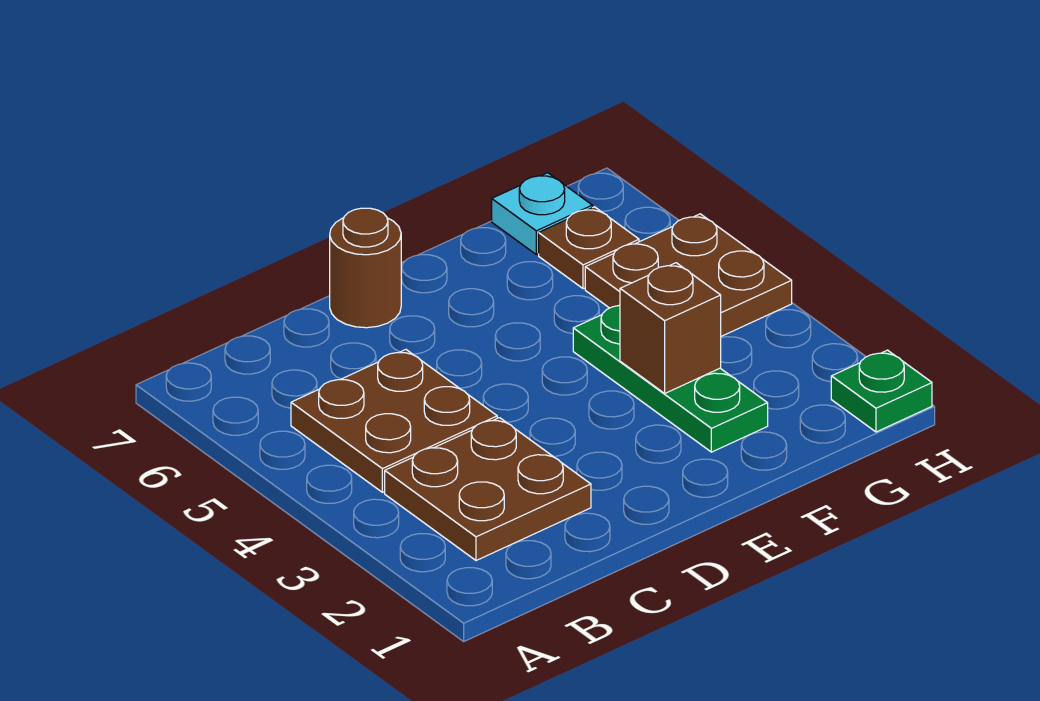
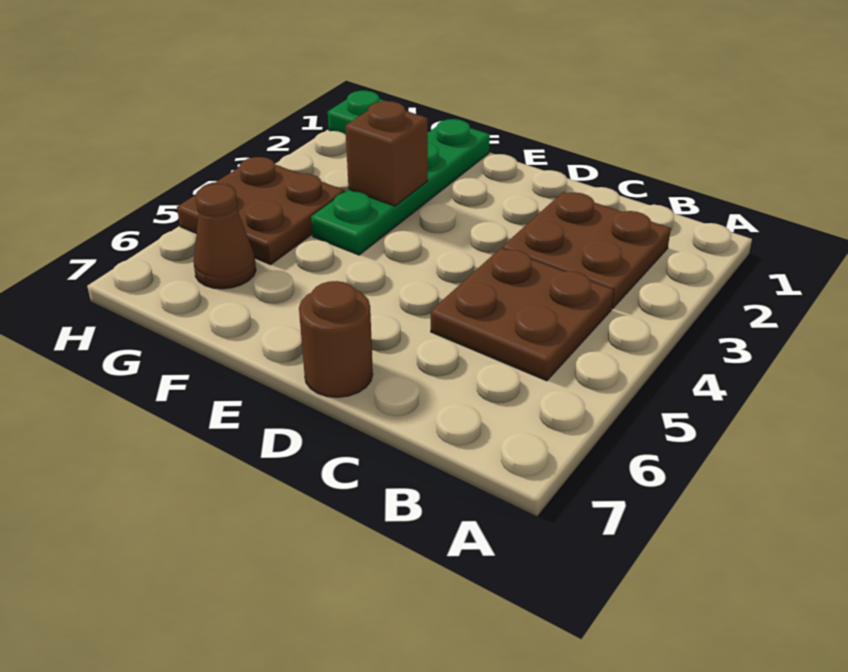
green 1x3 plate [573,305,768,452] -> green 1x4 plate [311,119,490,255]
brown 1x1 plate [539,207,639,289] -> brown 1x1 cone [194,184,256,289]
cyan 1x1 plate [492,173,592,254] -> none

